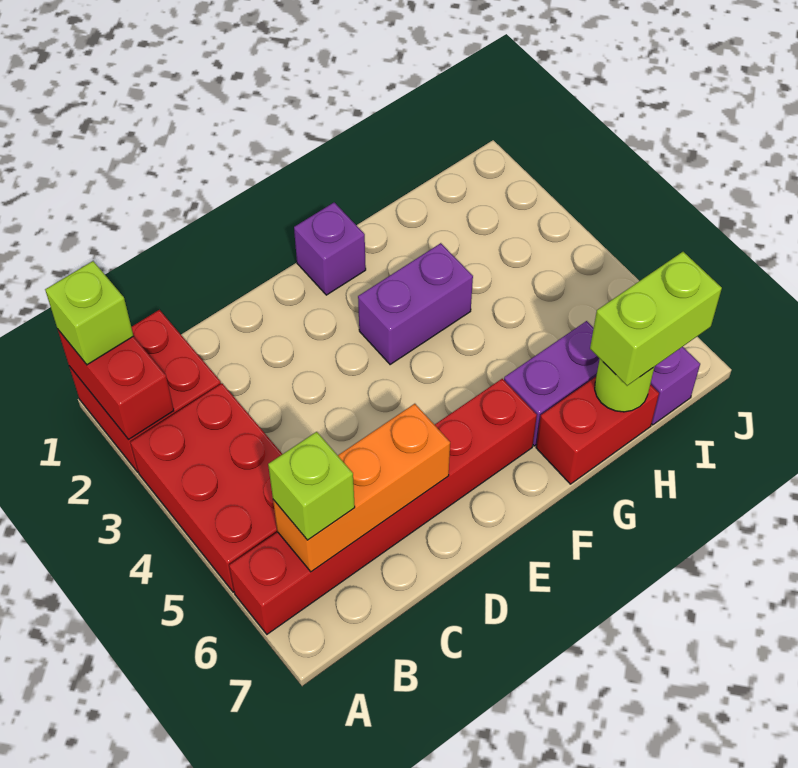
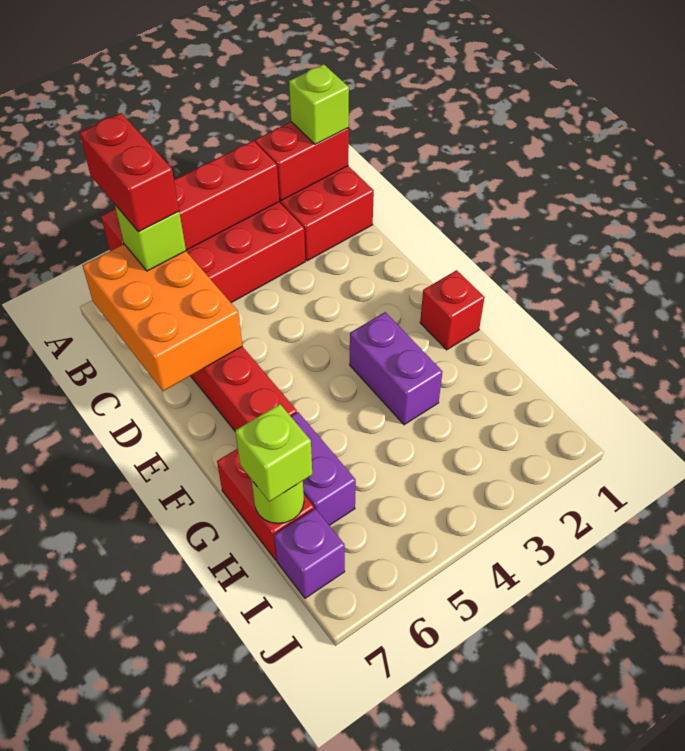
none -> red 1x4 brick [101,141,279,251]
none -> red 1x2 brick [80,113,179,232]
orange 1x3 brick [273,404,450,572] -> orange 2x3 brick [82,244,242,391]
purple 1x1 brick [294,202,366,295] -> red 1x1 brick [420,270,485,350]
lime 1x2 brick [590,252,722,386] -> lime 1x1 brick [235,404,312,502]

